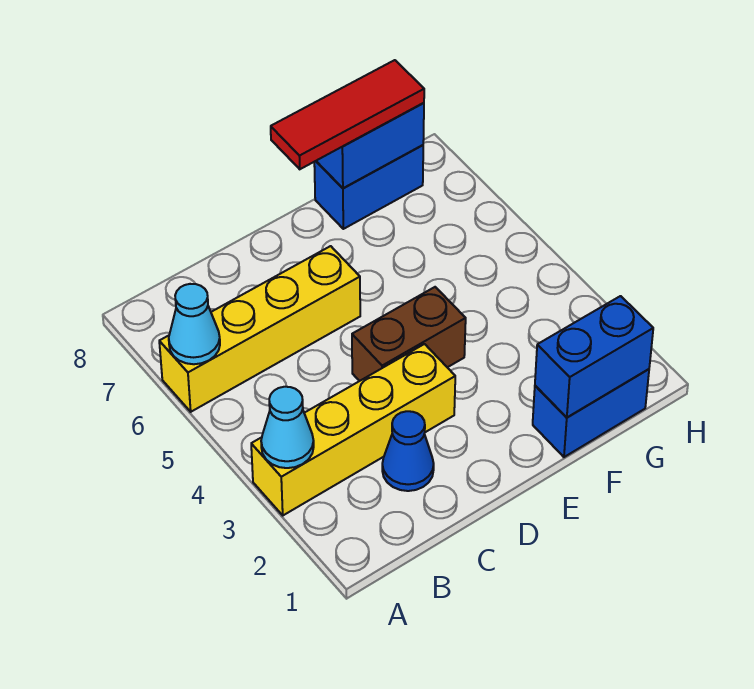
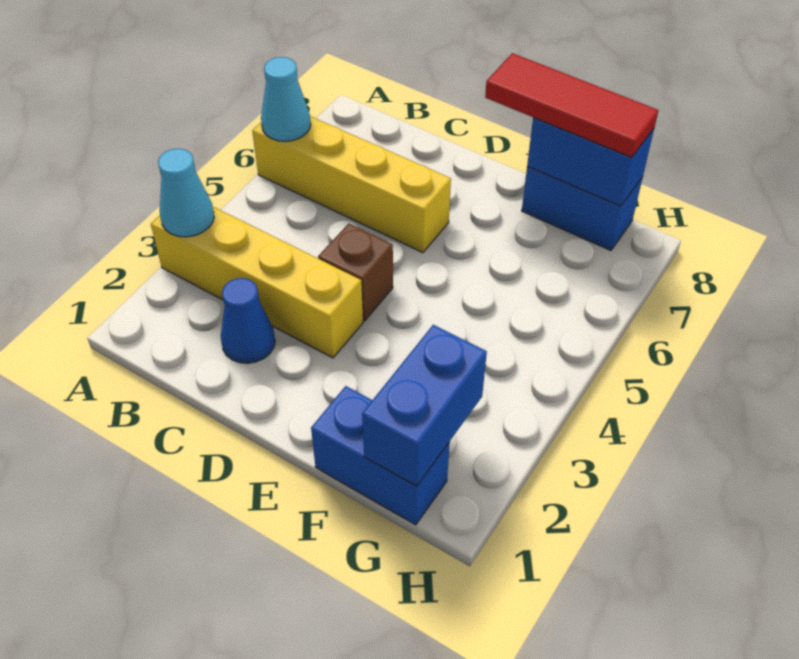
brown 1x2 brick [352,287,466,381] -> brown 1x1 brick [318,224,393,321]
blue 1x2 brick [535,296,653,417] -> blue 1x2 brick turned to [362,325,487,486]

